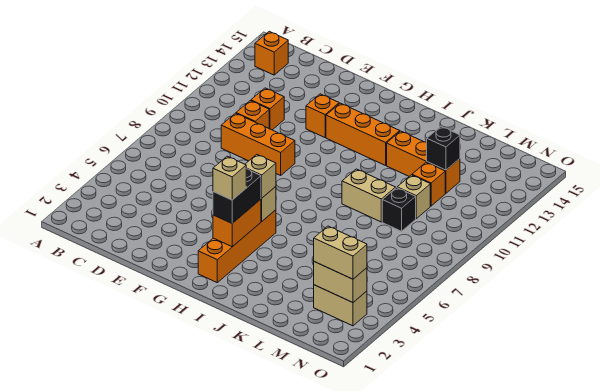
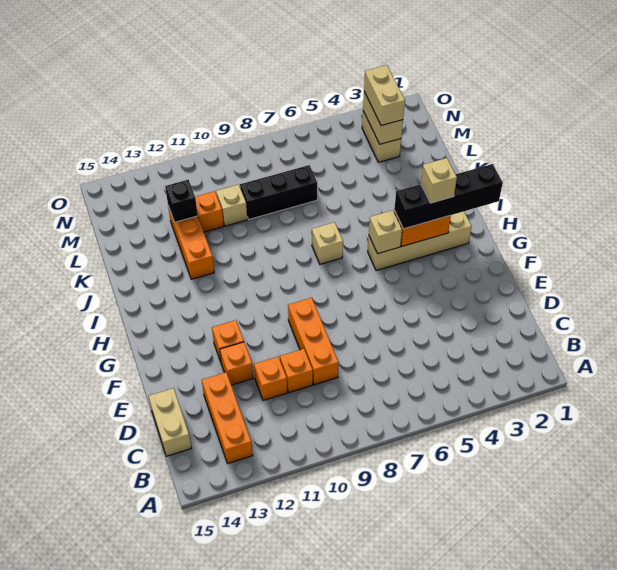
orange 1x1 brick [255,31,288,75] -> orange 1x1 brick moved to [220,342,253,385]
orange 1x3 brick [326,103,400,165] -> orange 1x3 brick moved to [202,372,253,463]
orange 1x4 brick [198,210,276,282] -> tan 1x4 brick [368,212,472,271]
black 1x2 brick [213,169,261,223] -> black 1x4 brick [394,164,503,229]
tan 1x1 brick [245,154,276,198] -> tan 1x1 brick moved to [312,222,343,264]
tan 1x2 brick [342,169,396,222] -> tan 1x2 brick moved to [149,388,191,456]
black 1x1 brick [382,188,416,231] -> black 1x3 brick [240,165,317,219]

